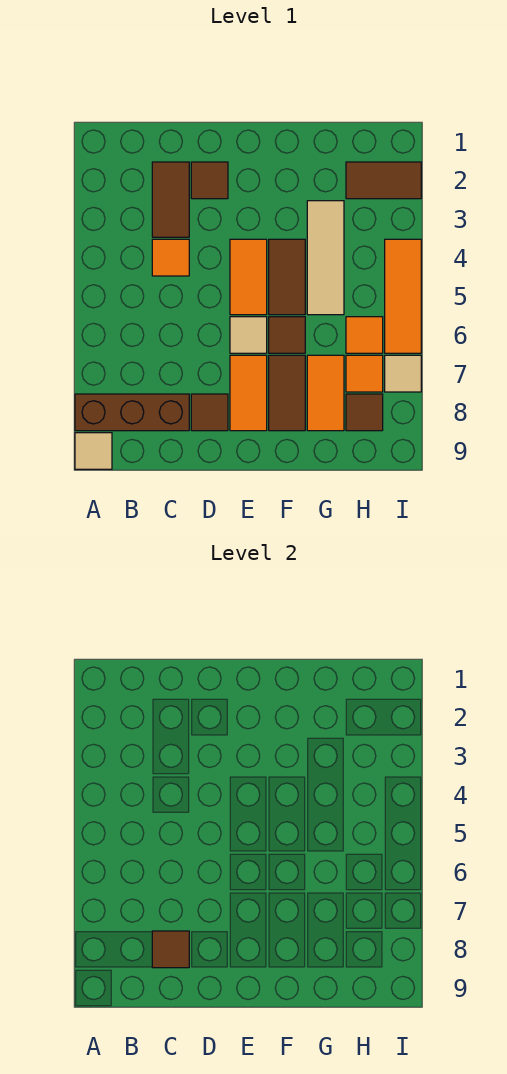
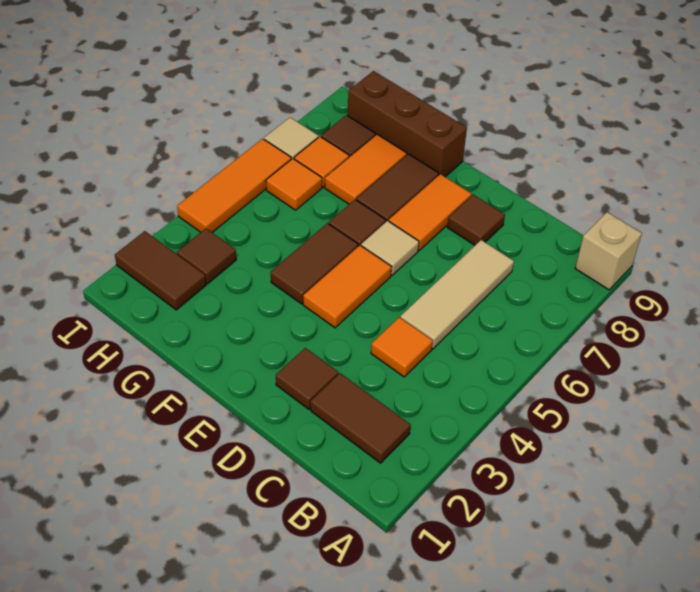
brown 1x3 brick [75,394,189,431] -> brown 1x3 brick moved to [348,71,467,177]
tan 1x1 tile [75,433,112,469] -> tan 1x1 brick [575,212,642,290]
brown 1x2 tile [152,162,189,237] -> brown 1x2 tile turned to [310,373,410,463]
brown 1x1 tile [152,931,189,968] -> brown 1x1 tile moved to [177,229,236,284]
tan 1x3 tile [307,201,344,315] -> tan 1x3 tile moved to [400,240,514,349]

